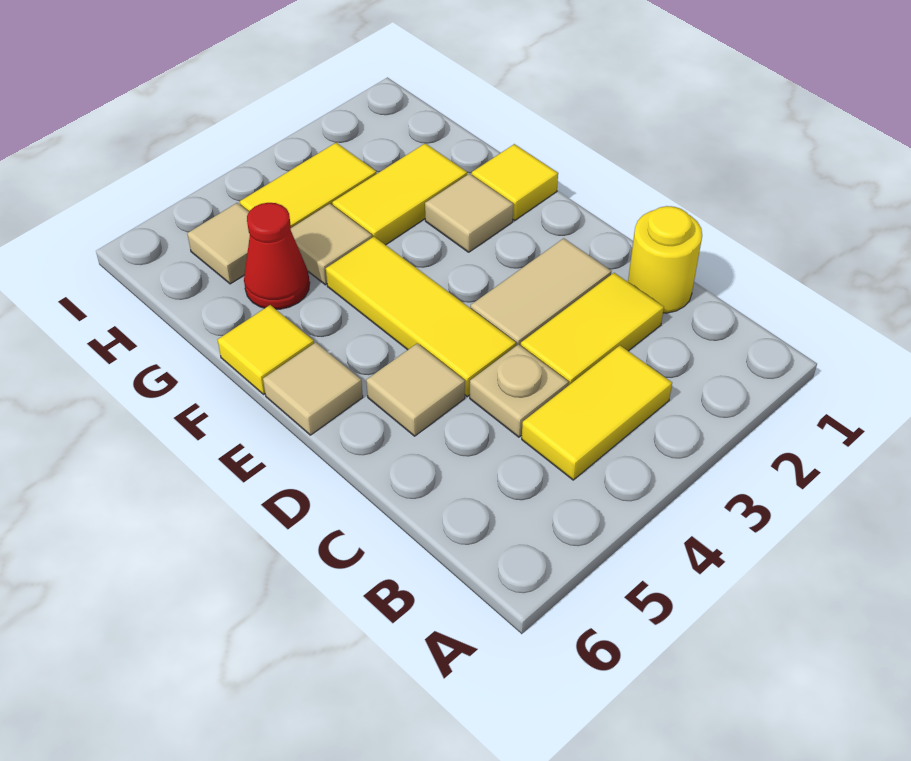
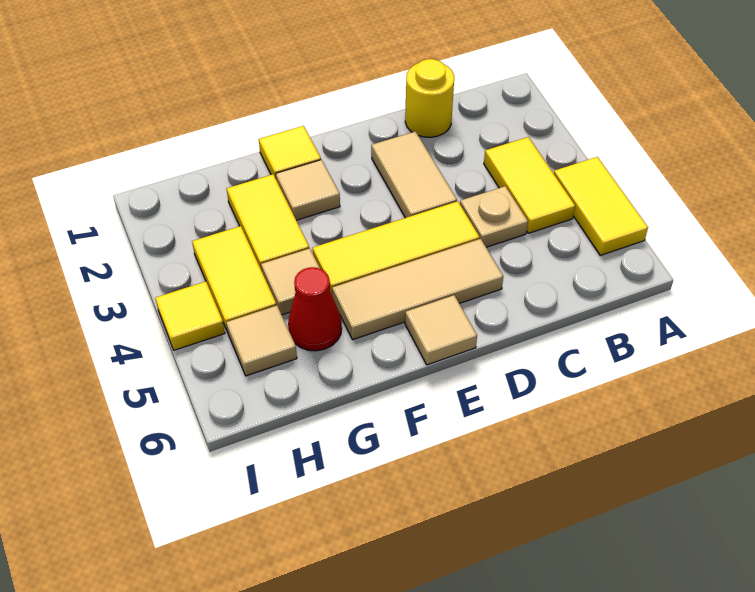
yellow 1x2 tile [521,273,664,386] -> yellow 1x2 tile moved to [554,157,648,255]
tan 1x1 tile [366,344,465,436] -> tan 1x3 tile [332,239,503,340]
yellow 1x1 tile [218,305,314,394] -> yellow 1x1 tile moved to [155,282,225,350]

